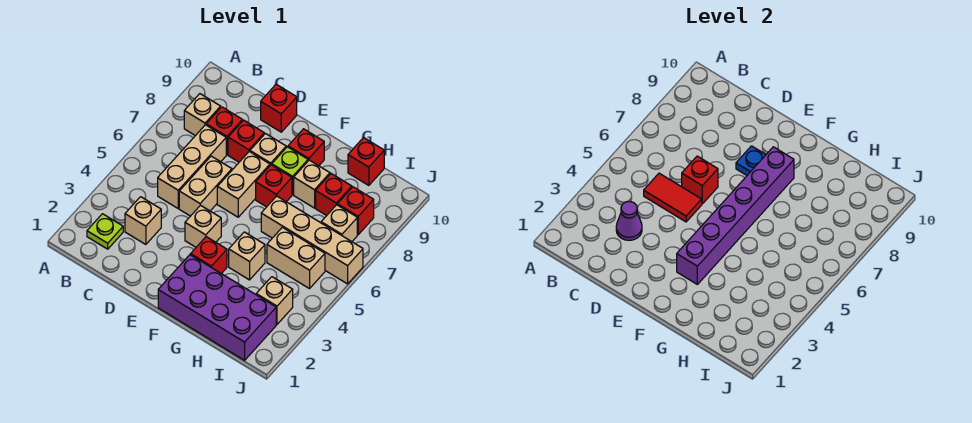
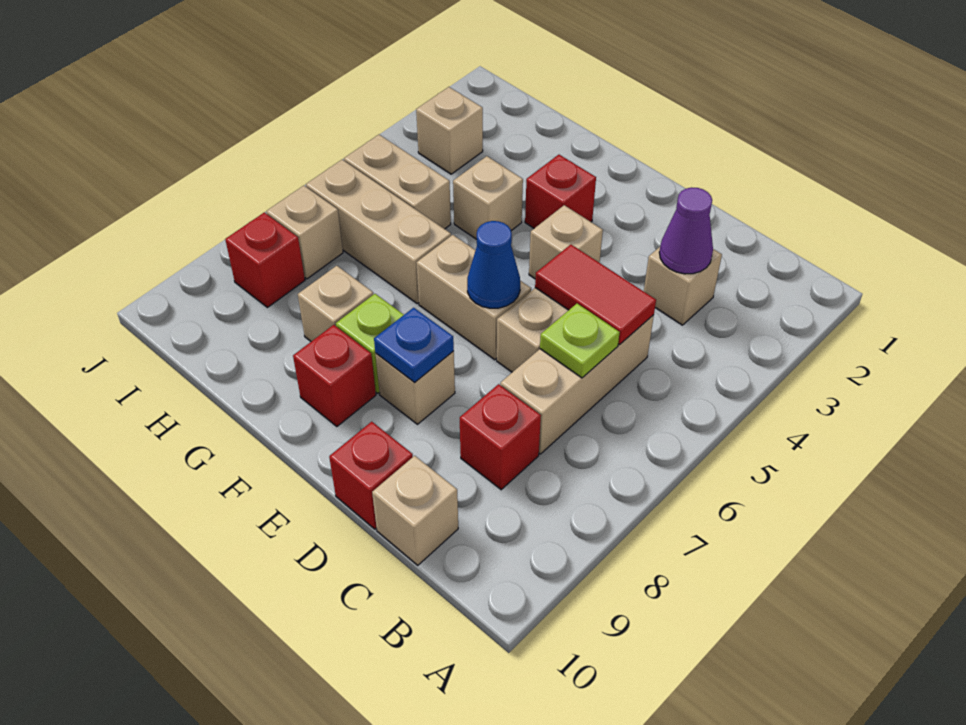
lime 1x1 plate [87,214,123,249] -> lime 1x1 plate moved to [540,304,620,378]
tan 1x1 brick [184,94,221,136] -> tan 1x1 brick moved to [372,456,458,565]
red 1x1 brick [682,156,718,204] -> none
red 1x1 brick [228,120,264,162] -> none
tan 1x2 brick [217,152,270,217] -> tan 1x2 brick turned to [416,235,531,360]
none -> blue 1x1 cone [467,221,520,308]
purple 2x4 brick [158,255,276,360] -> none
purple 1x6 brick [677,147,794,284] -> none
red 1x1 brick [256,165,292,207] -> none
tan 1x4 brick [261,196,363,284] -> tan 1x3 brick [306,160,451,303]
red 1x1 brick [316,174,352,216] -> none
red 1x1 brick [348,138,384,185] -> none

